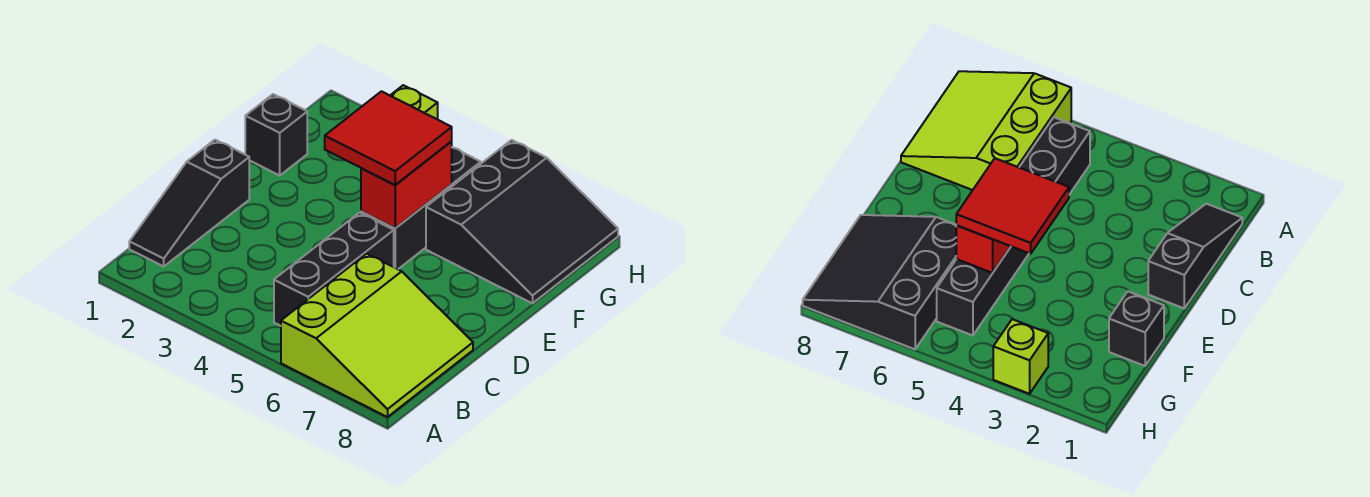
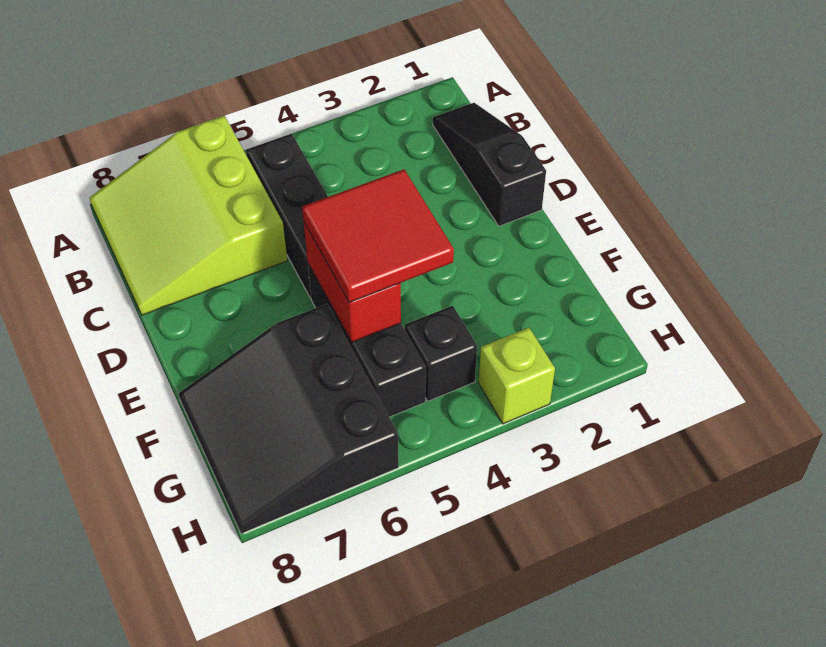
black 1x1 brick [245,94,307,175] -> black 1x1 brick moved to [405,306,477,401]

